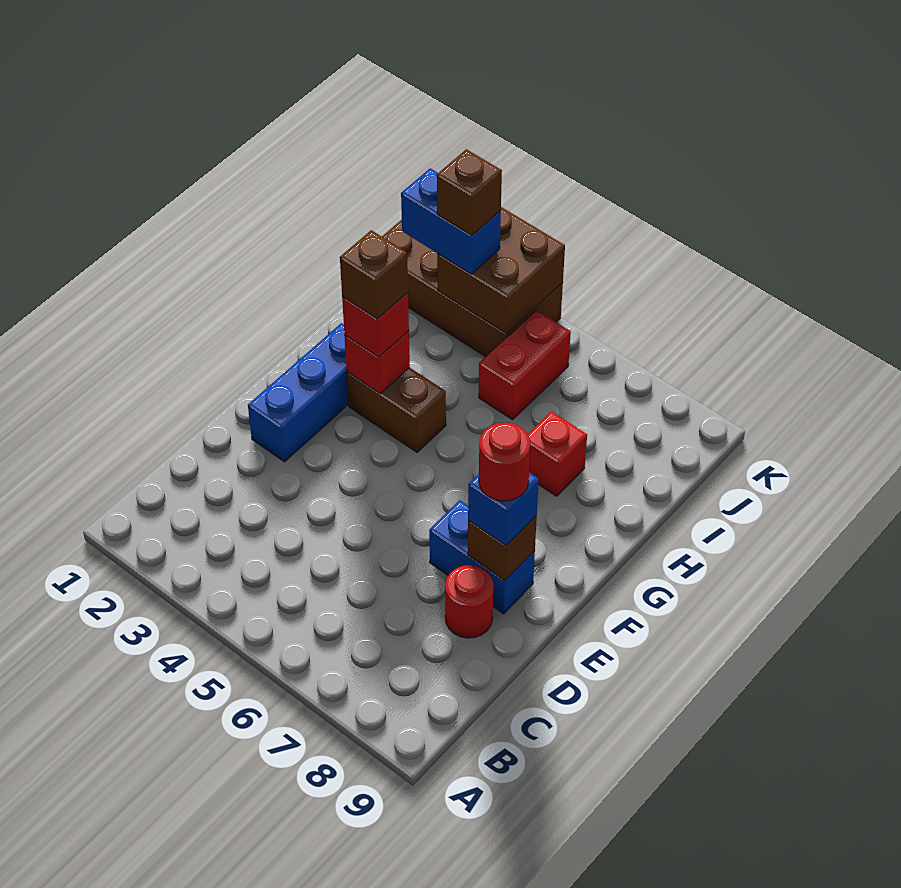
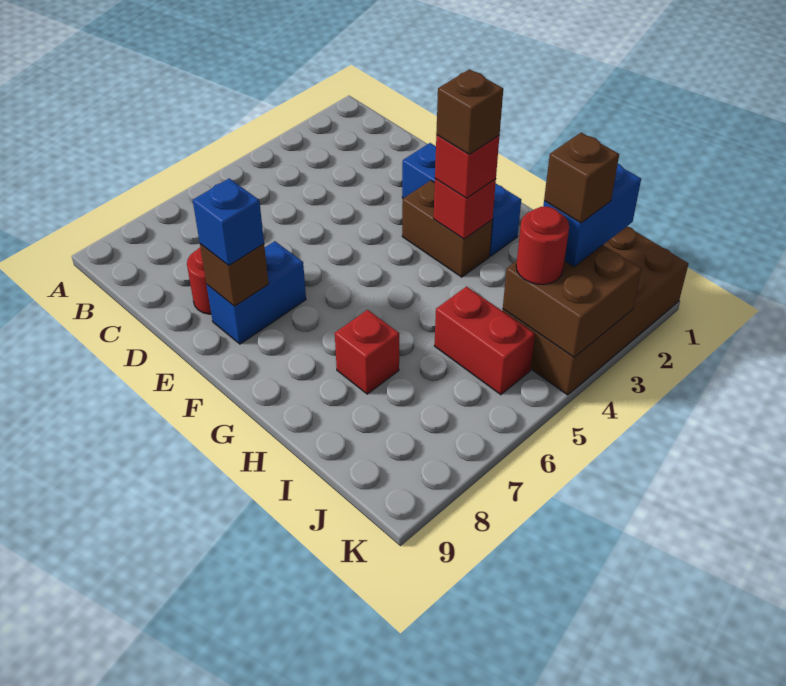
red 1x1 round brick [479,423,530,501] -> red 1x1 round brick moved to [516,207,569,284]
brown 1x2 brick [347,367,446,452] -> brown 1x2 brick turned to [402,181,492,277]

